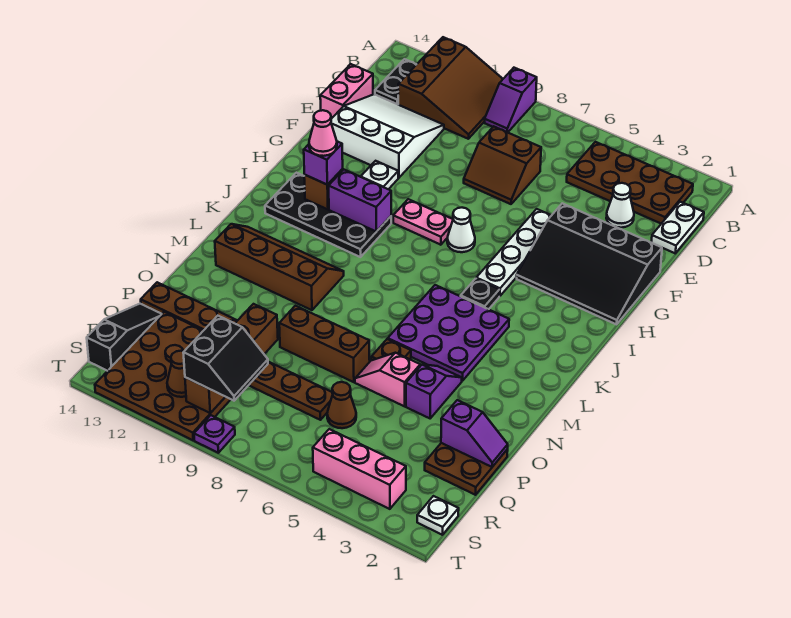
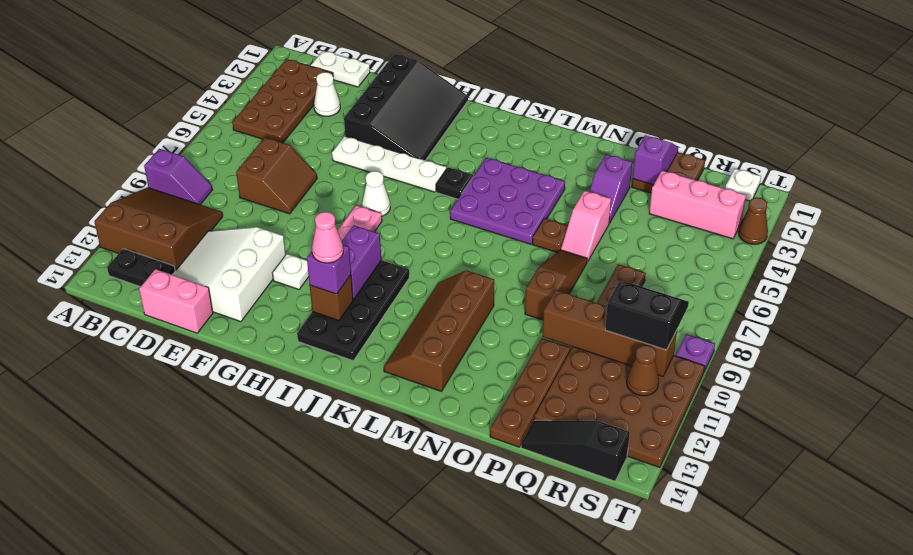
purple 1x2 slope [406,365,462,418] -> purple 1x2 slope turned to [589,154,632,223]
brown 1x3 brick [279,306,370,382] -> brown 1x3 slope [525,250,587,320]
brown 1x1 cone [327,382,356,428] -> brown 1x1 cone moved to [738,197,768,244]
pink 1x3 brick [313,429,406,509] -> pink 1x3 brick turned to [649,171,746,239]

